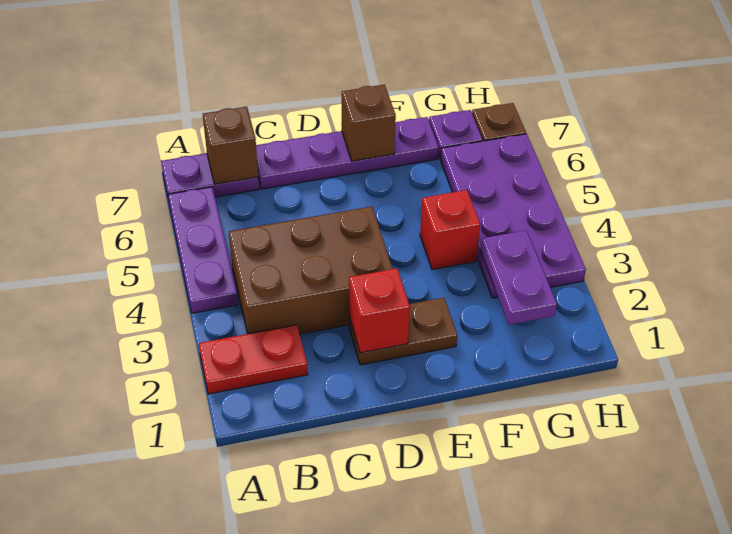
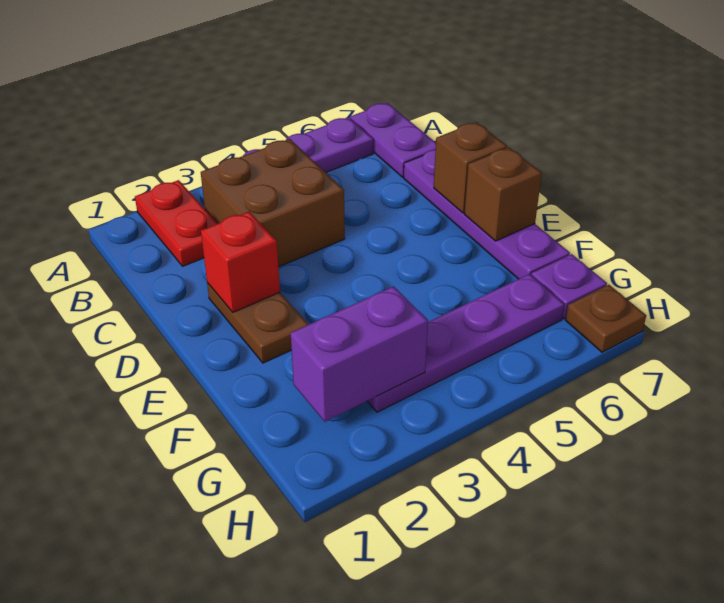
brown 2x3 brick [229,206,393,334] -> brown 2x2 brick [201,139,345,267]
brown 1x1 brick [203,107,258,184] -> brown 1x1 brick moved to [434,122,507,213]
red 1x1 brick [420,190,480,270] -> none
purple 1x2 plate [480,230,557,325] -> purple 1x2 brick [291,287,428,422]
purple 2x4 plate [440,134,586,298] -> purple 1x4 plate [367,274,564,412]

